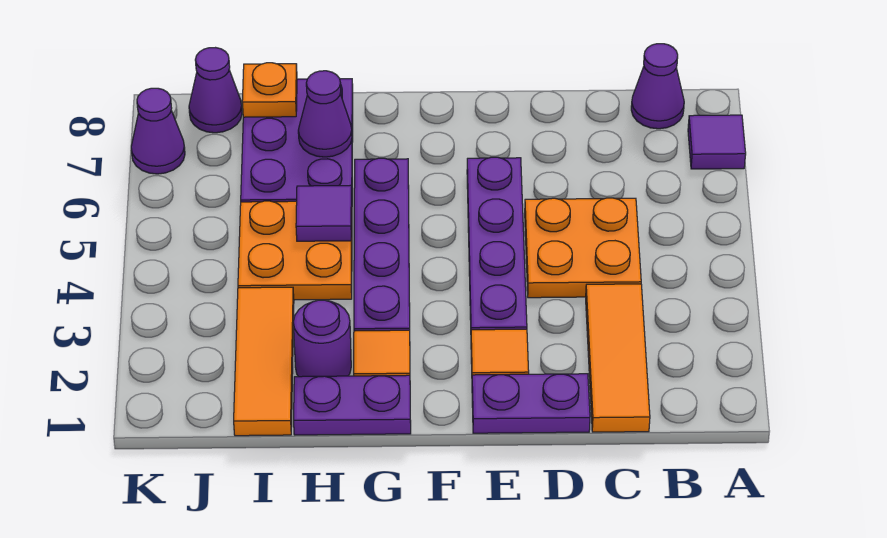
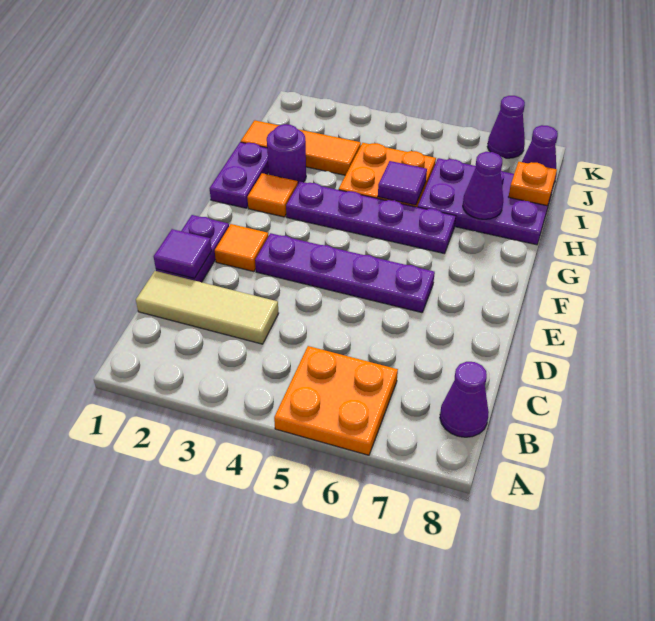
purple 1x1 tile [688,115,746,169] -> purple 1x1 tile moved to [154,229,212,278]
orange 1x3 tile [586,284,650,432] -> tan 1x3 tile [136,271,279,344]
orange 2x2 plate [525,198,641,298] -> orange 2x2 plate moved to [274,346,398,455]

